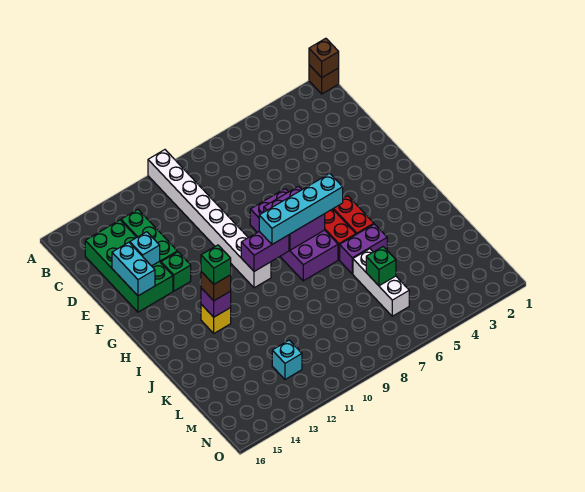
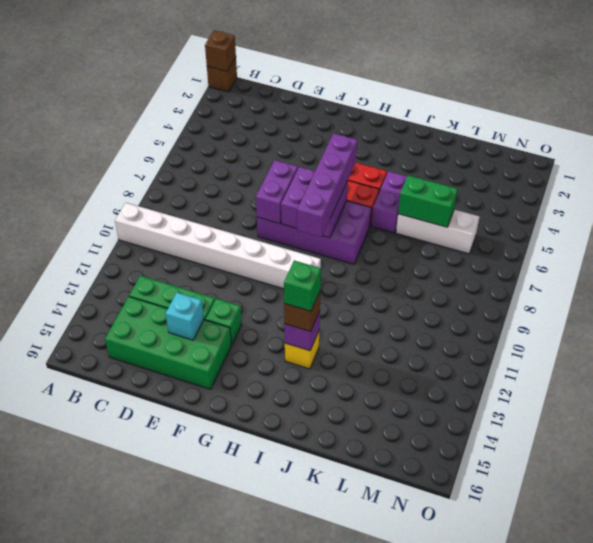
cyan 1x2 brick [112,242,155,296] -> none
cyan 1x4 brick [259,174,343,244] -> purple 1x4 brick [297,133,357,237]
purple 1x2 brick [241,231,289,271] -> purple 1x2 brick moved to [256,160,298,224]
green 1x1 brick [366,247,396,286] -> green 1x2 brick [398,176,458,227]
cyan 1x1 brick [272,340,302,379] -> none

